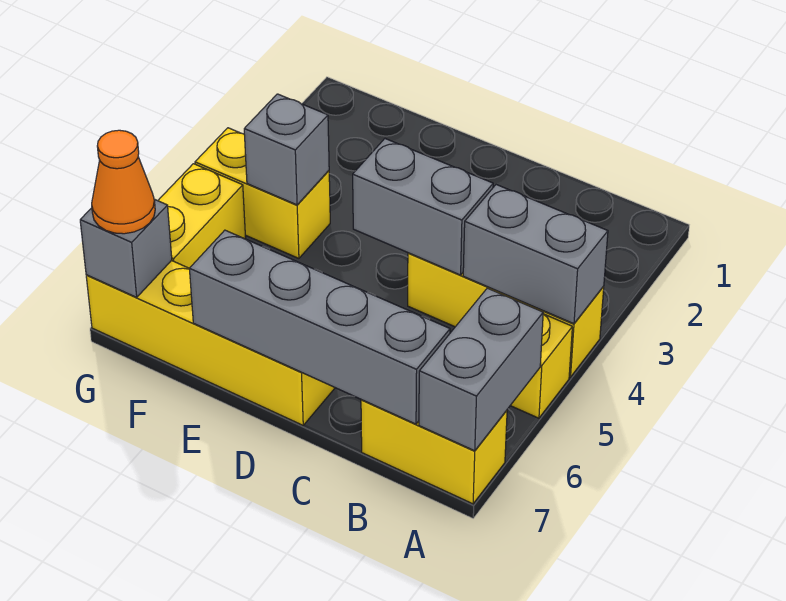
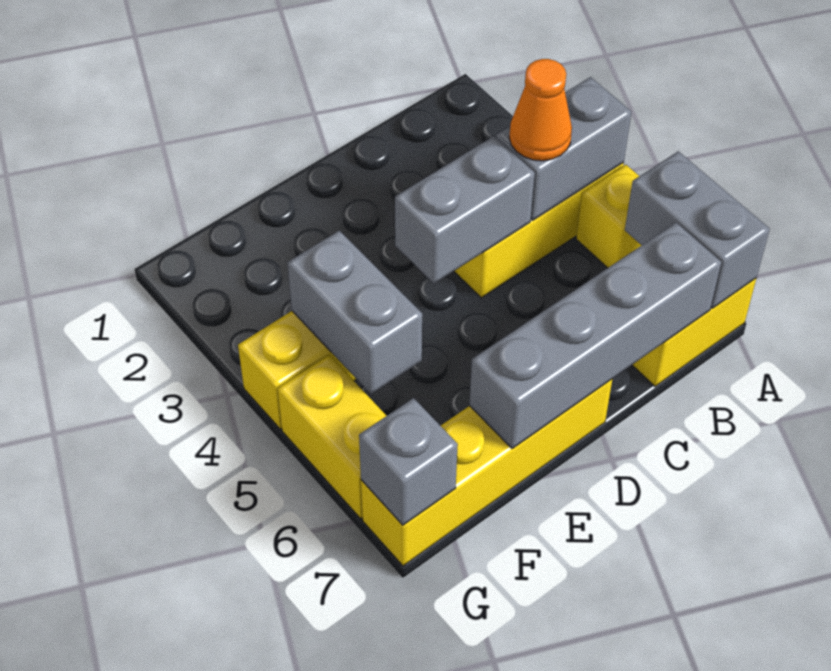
grey 1x1 brick [244,94,329,205] -> grey 1x2 brick [287,231,422,394]
orange 1x1 cone [92,130,155,234] -> orange 1x1 cone moved to [509,59,572,161]

